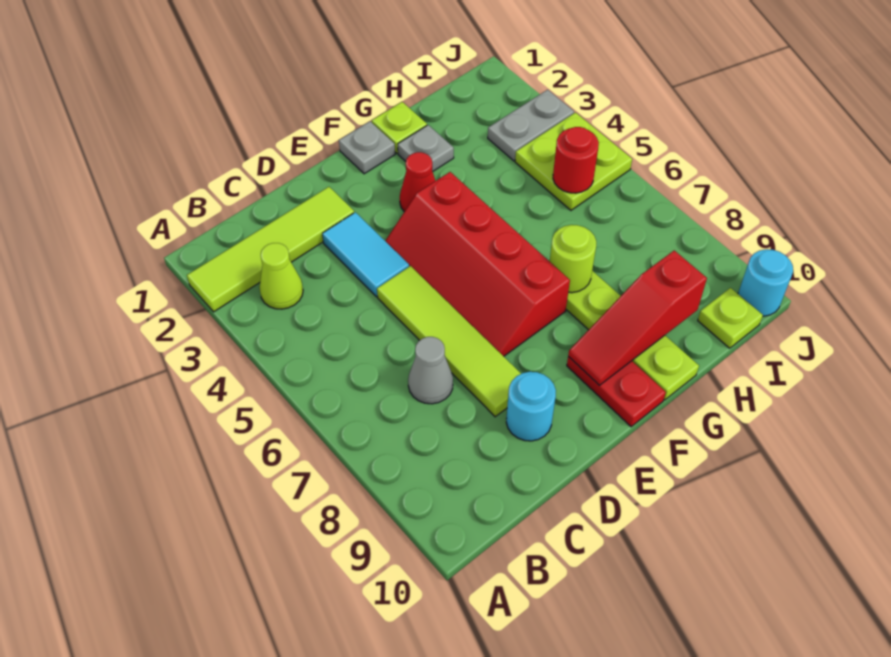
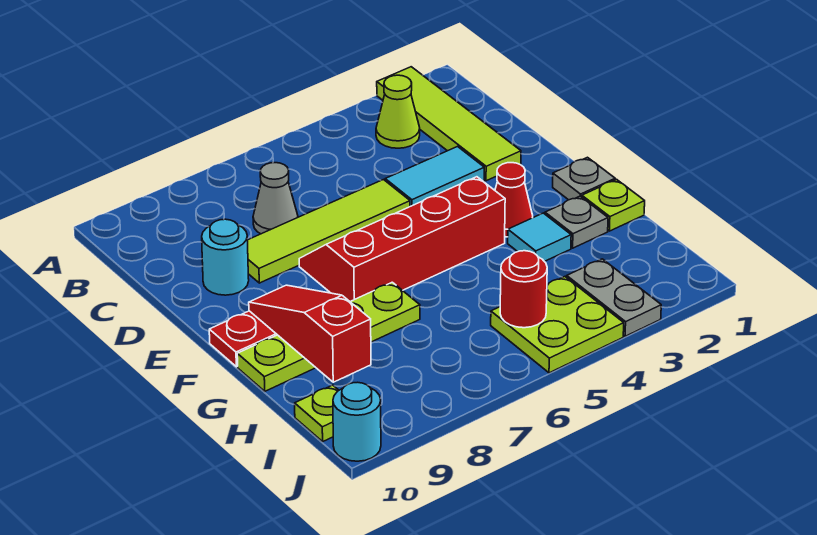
none -> cyan 1x1 tile [508,213,571,262]
lime 1x1 round brick [550,225,596,293] -> none

